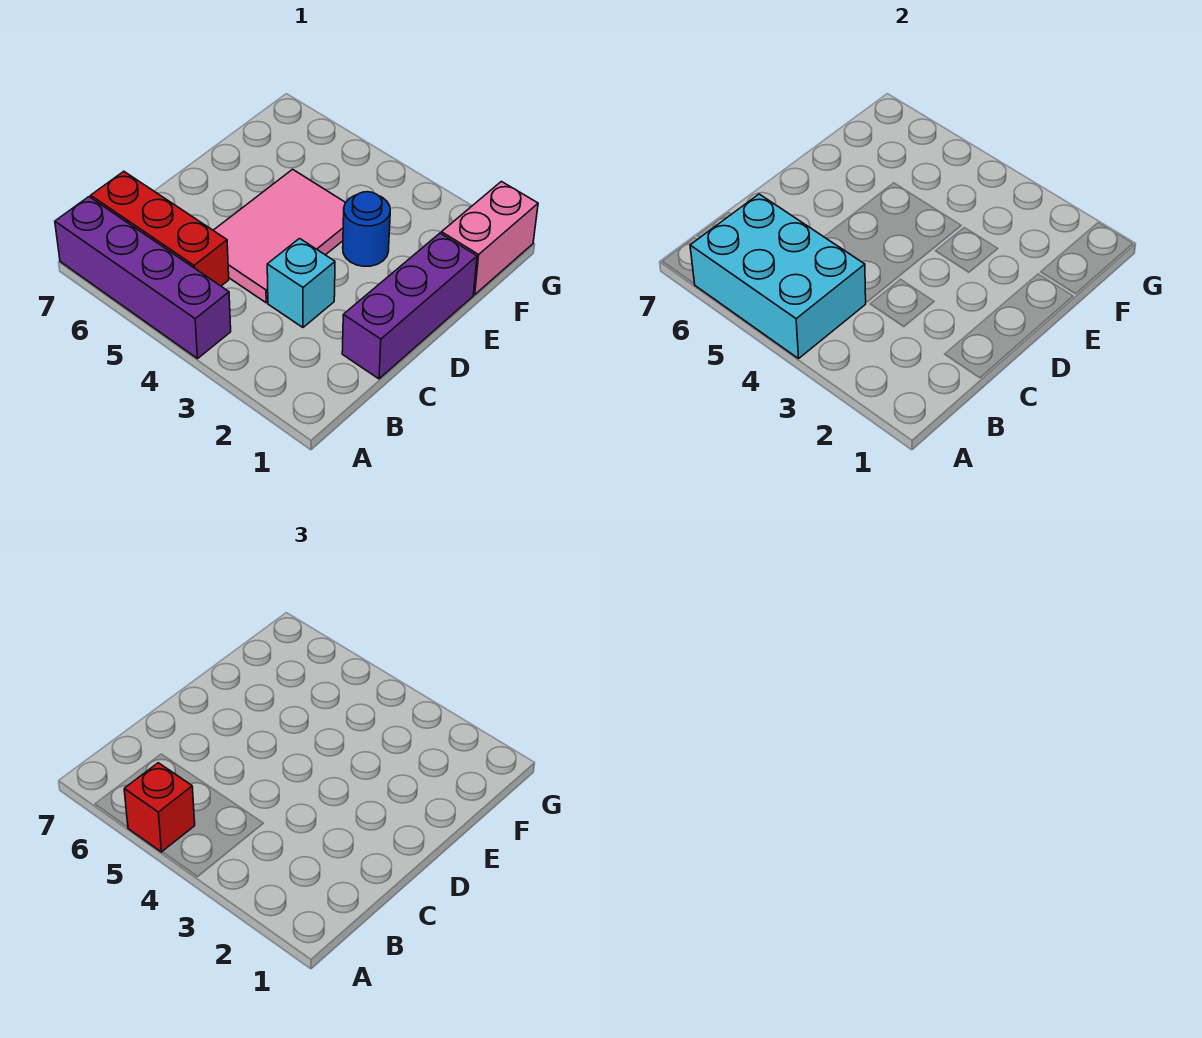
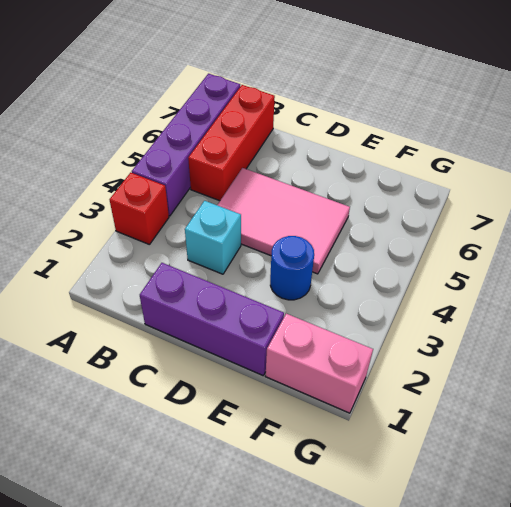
cyan 2x3 brick [690,194,866,359] -> none
red 1x1 brick [124,763,195,852] -> red 1x1 brick moved to [110,173,169,244]

